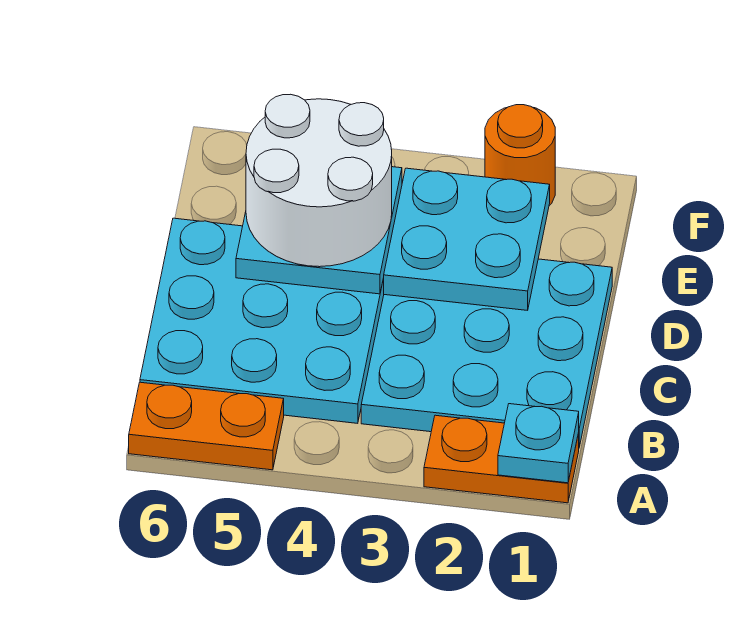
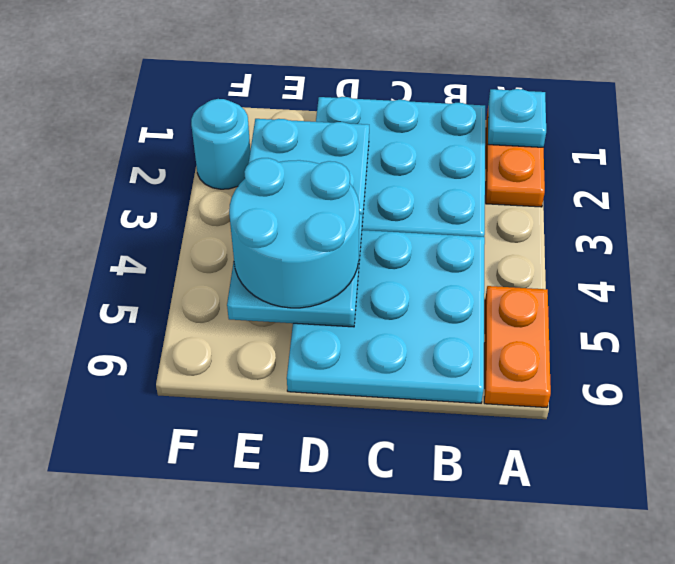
white 2x2 round brick [246,94,392,267] -> cyan 2x2 round brick [229,158,359,308]
orange 1x1 round brick [485,105,555,206] -> cyan 1x1 round brick [191,99,250,189]

